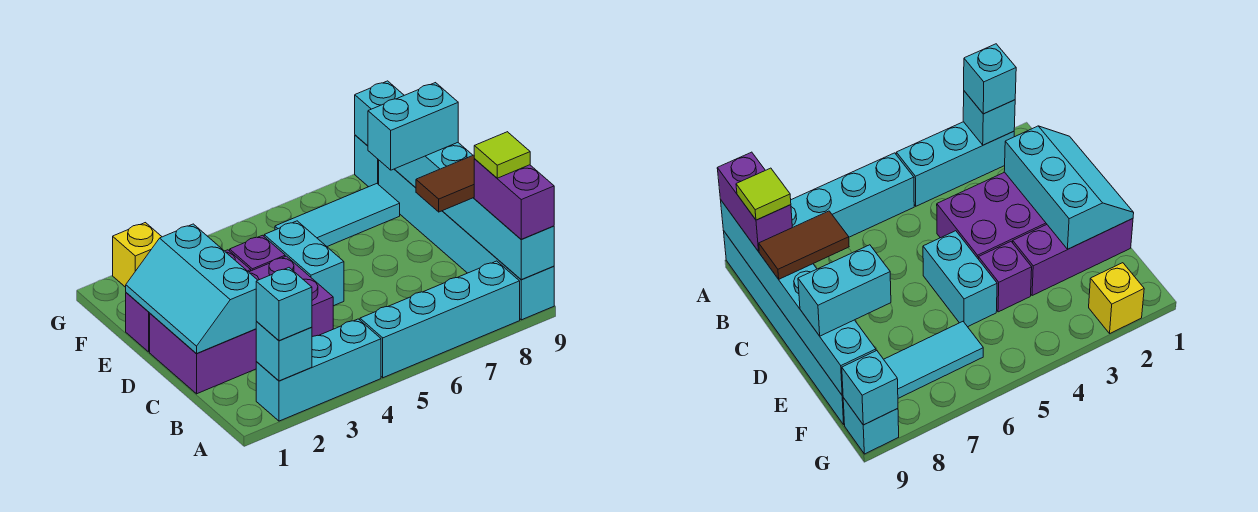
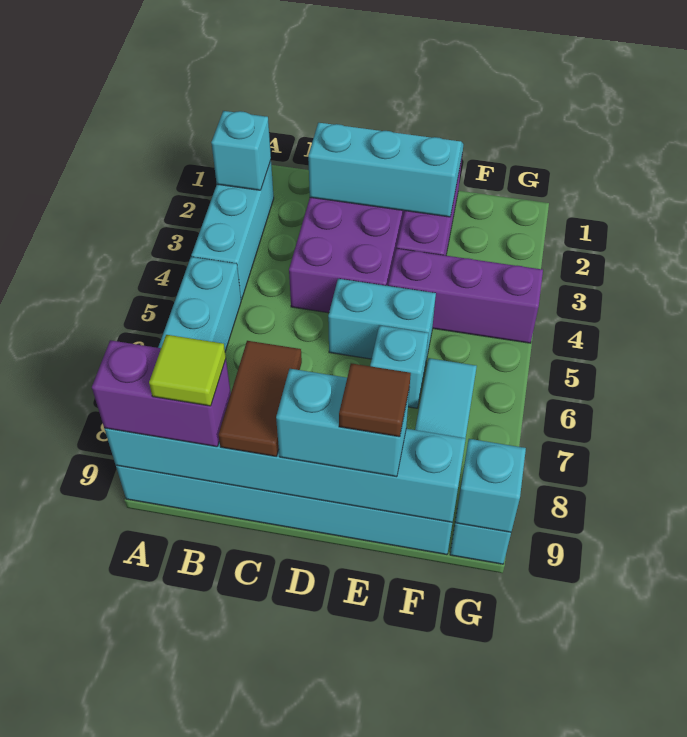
cyan 1x1 brick [256,268,312,341] -> cyan 1x1 brick moved to [370,325,428,408]
purple 1x1 brick [230,235,285,271] -> purple 1x3 brick [388,248,543,343]
cyan 1x2 brick [368,83,458,170] -> cyan 1x2 brick turned to [276,369,409,477]
none -> brown 1x1 tile [339,363,411,437]
yellow 1x1 brick [113,223,162,287] -> none

